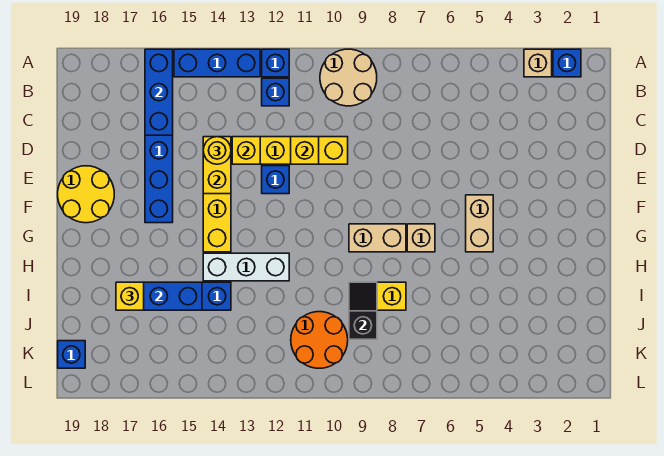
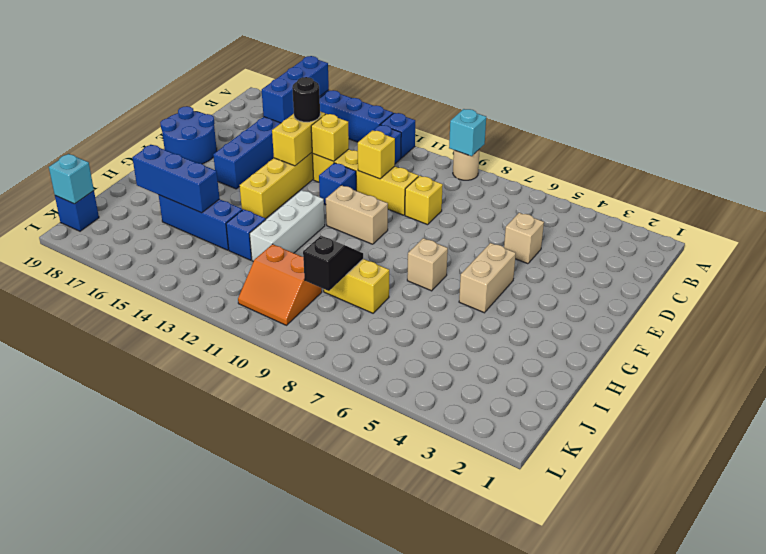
blue 1x1 brick [553,49,581,77] -> blue 1x1 brick moved to [226,209,266,260]
tan 1x1 brick [524,49,552,77] -> tan 1x1 brick moved to [504,213,544,264]
tan 2x2 round brick [320,49,377,106] -> tan 1x1 round brick [453,149,480,180]
none -> cyan 1x1 brick [449,109,486,156]
yellow 1x1 round brick [203,137,231,164] -> black 1x1 round brick [292,77,320,122]
yellow 2x2 round brick [58,166,114,223] -> blue 2x2 round brick [160,106,217,164]
tan 1x2 brick [349,224,406,252] -> tan 1x2 brick moved to [326,185,388,244]
white 1x3 brick [203,253,289,281] -> white 1x3 brick turned to [249,190,325,261]
yellow 1x1 brick [116,282,144,310] -> yellow 1x1 brick moved to [405,176,443,225]
orange 2x2 round brick [291,312,348,368] -> orange 2x2 slope [238,244,322,325]
none -> cyan 1x1 brick [49,154,94,204]

